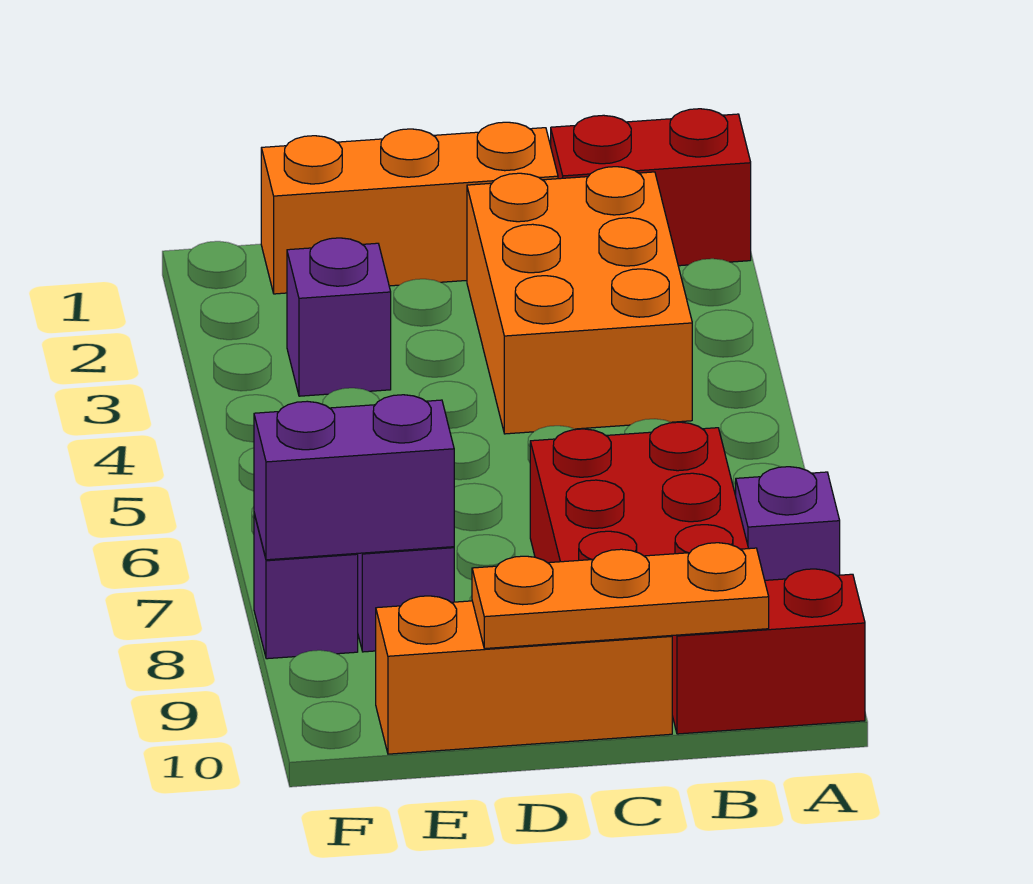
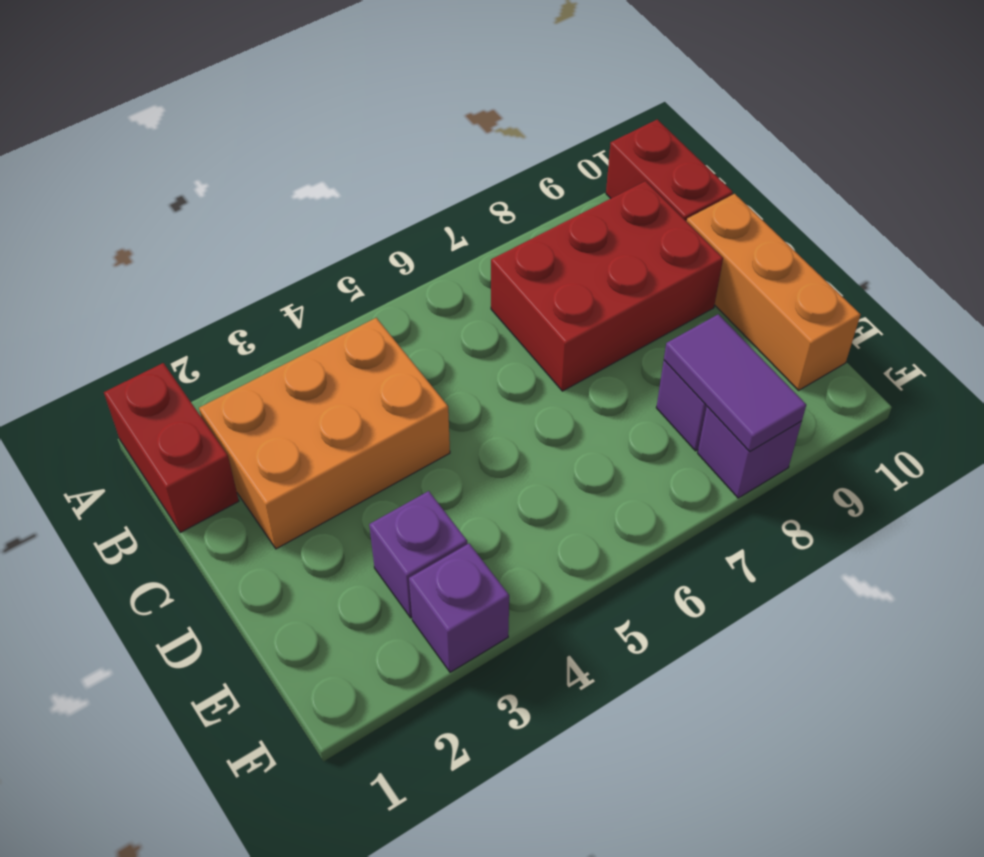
purple 1x1 brick [736,467,840,580] -> purple 1x1 brick moved to [409,544,509,672]
orange 1x3 plate [472,543,769,649] -> none
orange 1x3 brick [261,122,558,294] -> none
purple 1x2 brick [254,395,454,560] -> purple 1x2 tile [664,314,806,451]

